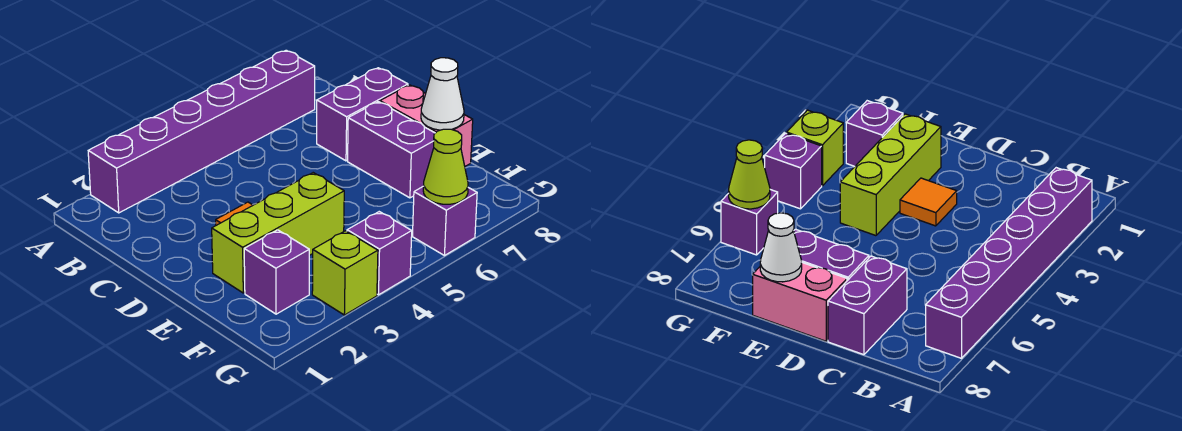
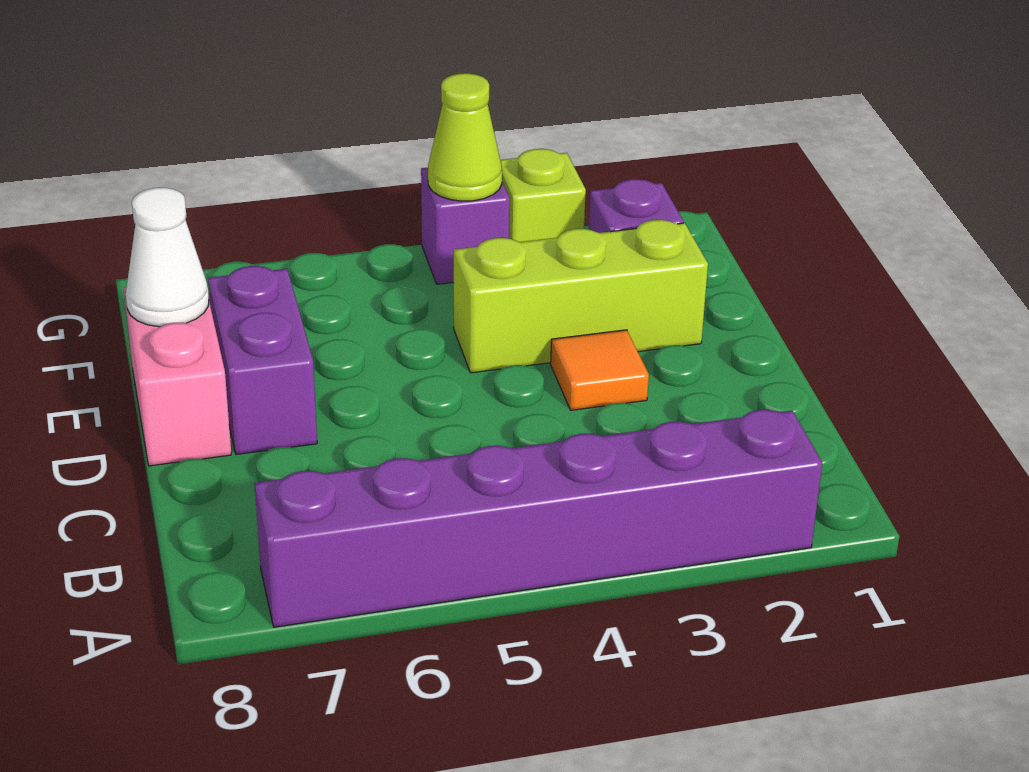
purple 1x2 brick [317,68,408,161] -> none
purple 1x1 brick [412,186,477,256] -> none
lime 1x1 cone [423,129,468,204] -> lime 1x1 cone moved to [428,73,502,201]

